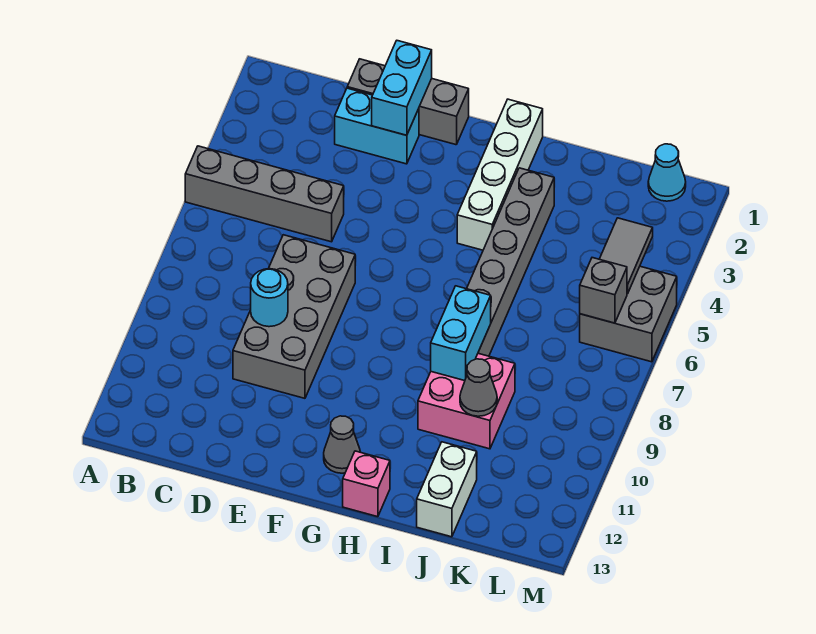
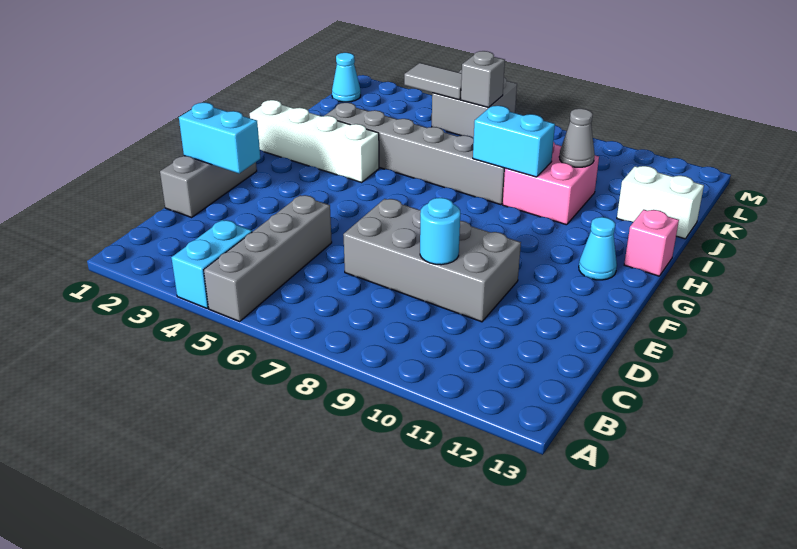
cyan 1x2 brick [335,88,419,164] -> cyan 1x2 brick moved to [171,220,252,308]
grey 1x1 cone [324,416,360,473] -> cyan 1x1 cone [579,217,617,280]

